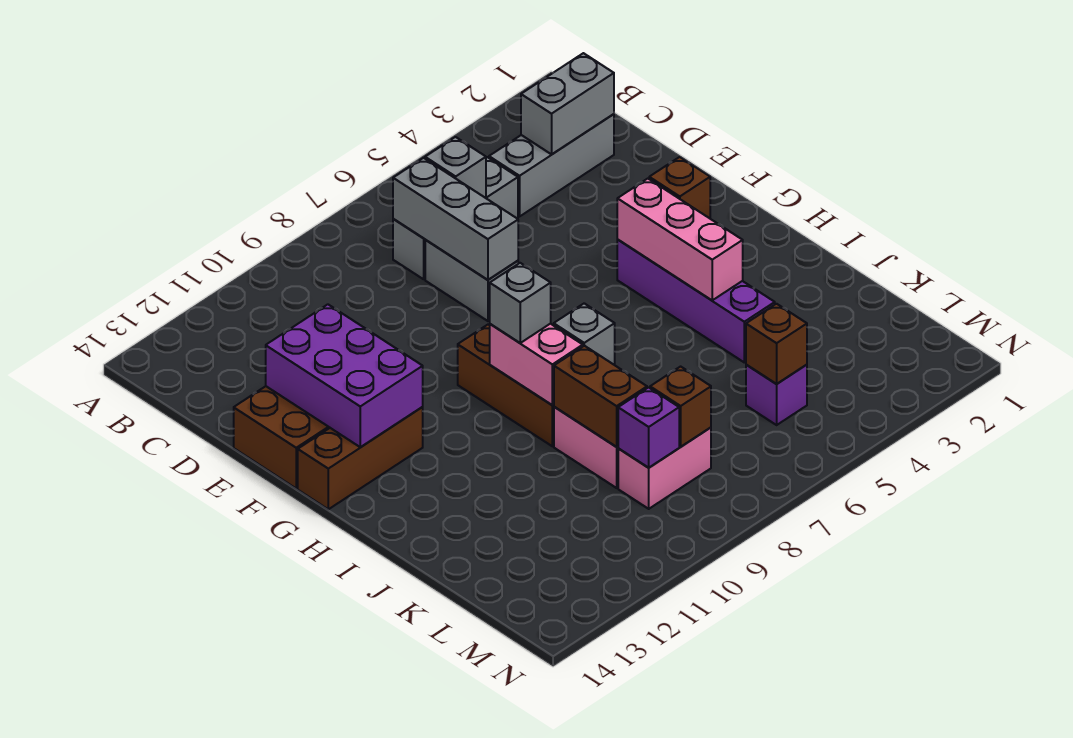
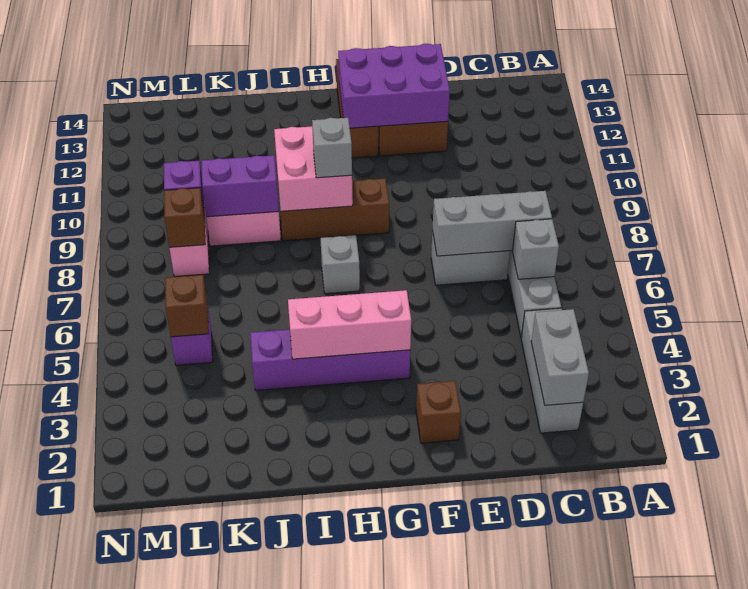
pink 1x2 brick [490,324,583,405] -> pink 2x2 brick [274,126,353,211]
brown 1x2 brick [554,346,647,447] -> purple 1x2 brick [201,155,279,217]

